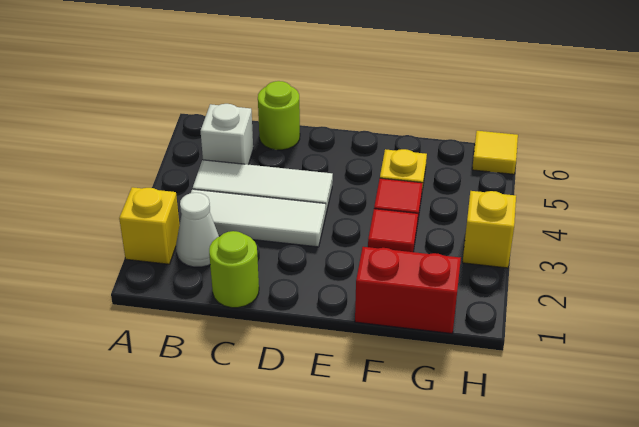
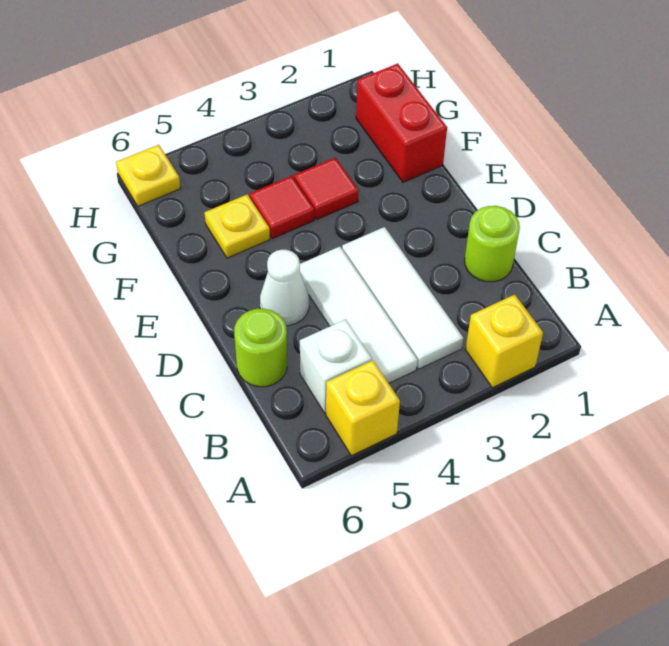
white 1x1 cone [176,193,219,267] -> white 1x1 cone moved to [260,250,309,326]
yellow 1x1 brick [463,191,516,268] -> yellow 1x1 brick moved to [326,360,400,456]
yellow 1x1 tile [472,131,518,174] -> yellow 1x1 plate [116,145,181,206]

